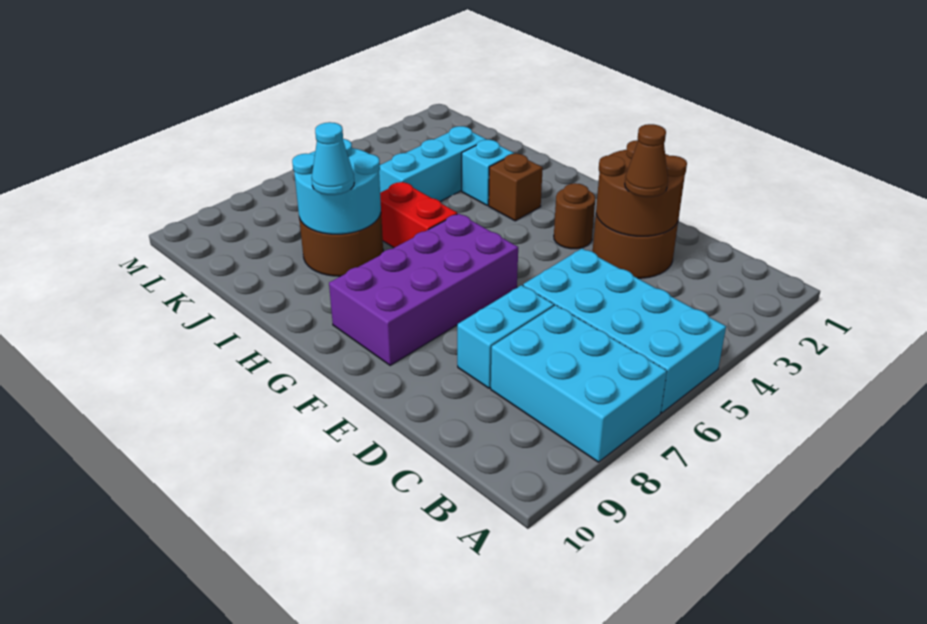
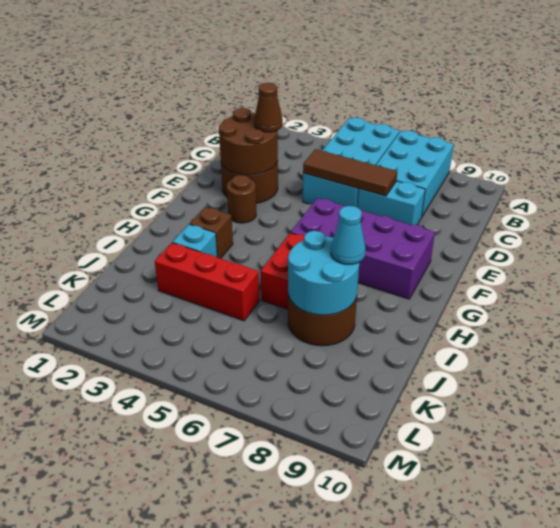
none -> brown 1x3 tile [303,149,397,196]
cyan 1x3 brick [379,126,486,202] -> red 1x3 brick [155,243,259,321]

